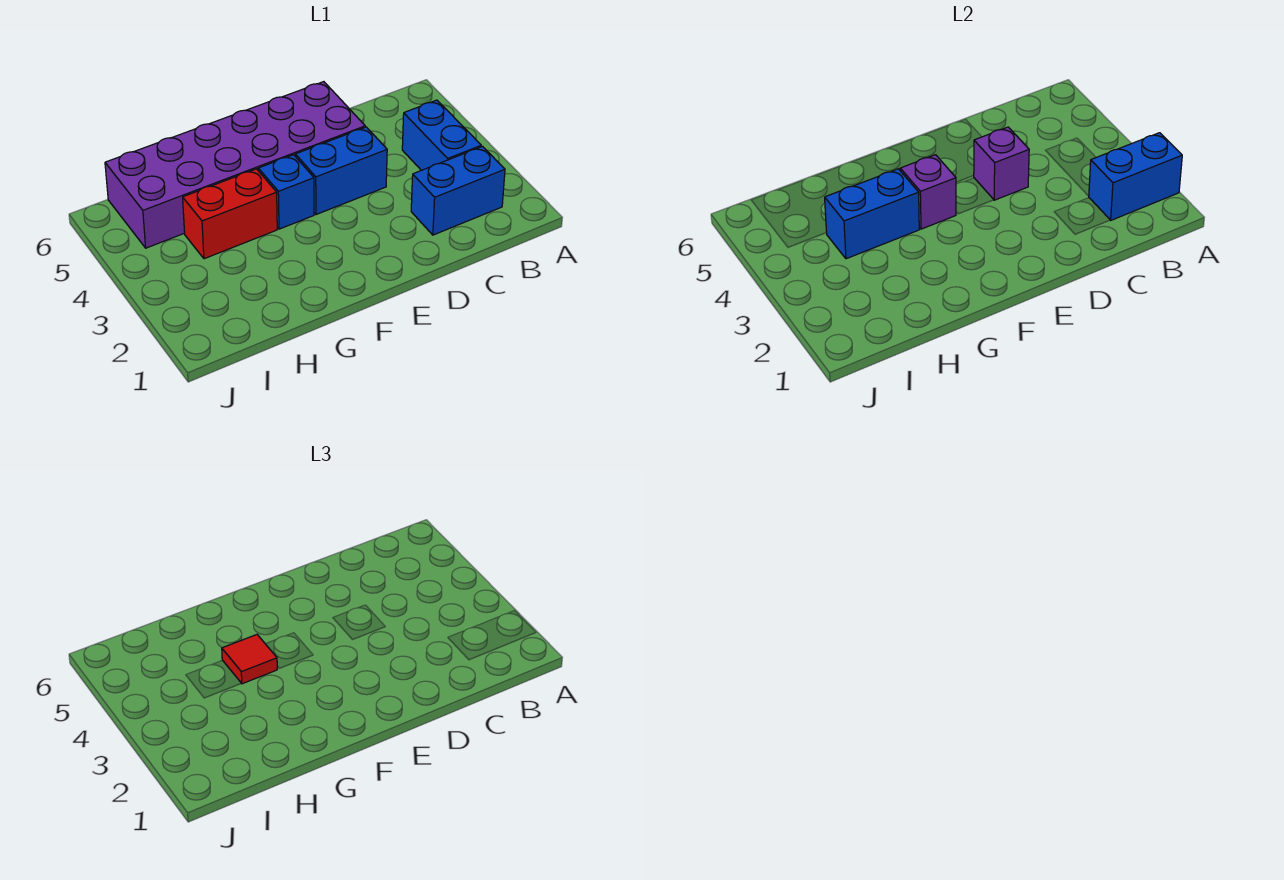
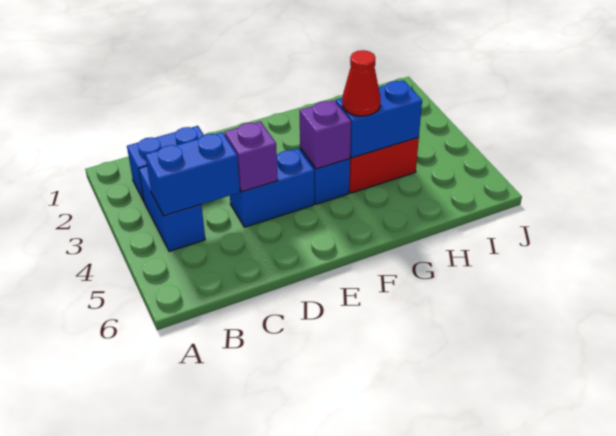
blue 1x2 brick [1089,133,1182,220] -> blue 1x2 brick moved to [145,132,240,216]
purple 2x6 brick [105,82,365,248] -> none
red 1x1 tile [222,635,278,684] -> red 1x1 cone [342,50,380,116]

